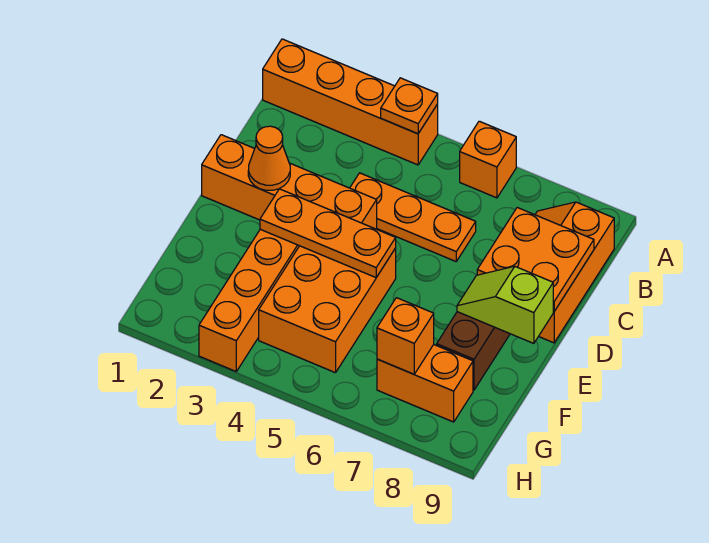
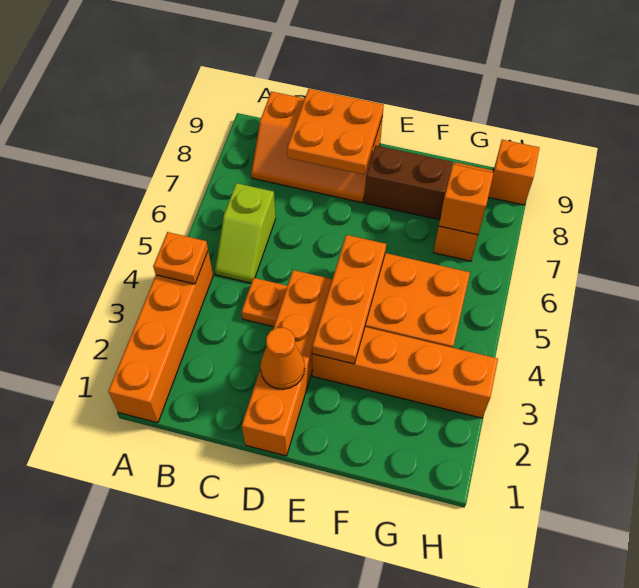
orange 1x1 brick [460,121,516,198] -> orange 1x1 brick moved to [488,140,539,205]
orange 1x3 plate [350,173,476,261] -> orange 1x1 plate [242,278,287,327]
lime 1x2 slope [457,266,553,343] -> lime 1x2 slope moved to [215,183,276,283]

